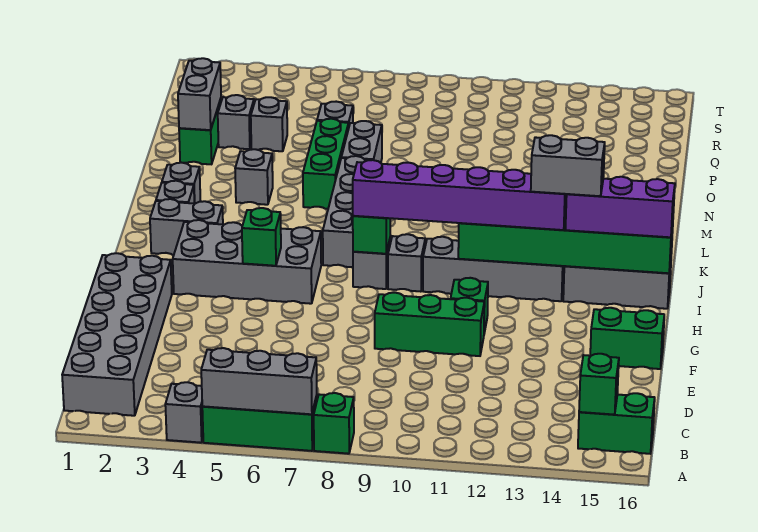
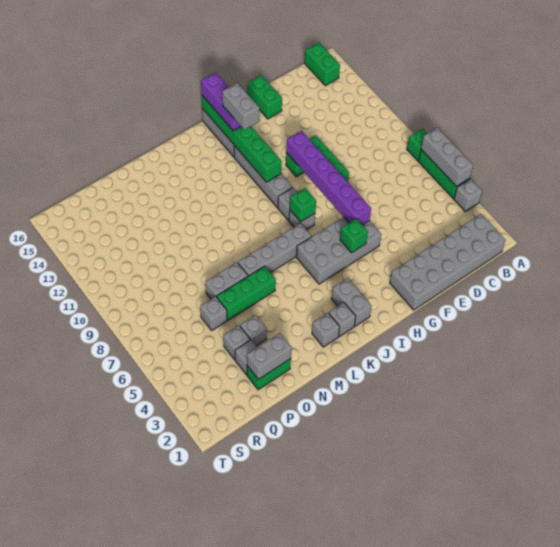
green 1x1 brick [579,354,619,415] -> none
grey 2x4 brick [173,220,321,304] -> grey 2x4 brick turned to [296,217,381,284]
purple 1x6 brick [353,160,567,230] -> purple 1x6 brick moved to [286,131,371,225]
grey 1x1 brick [235,149,273,205] -> grey 1x1 brick moved to [240,315,267,346]

